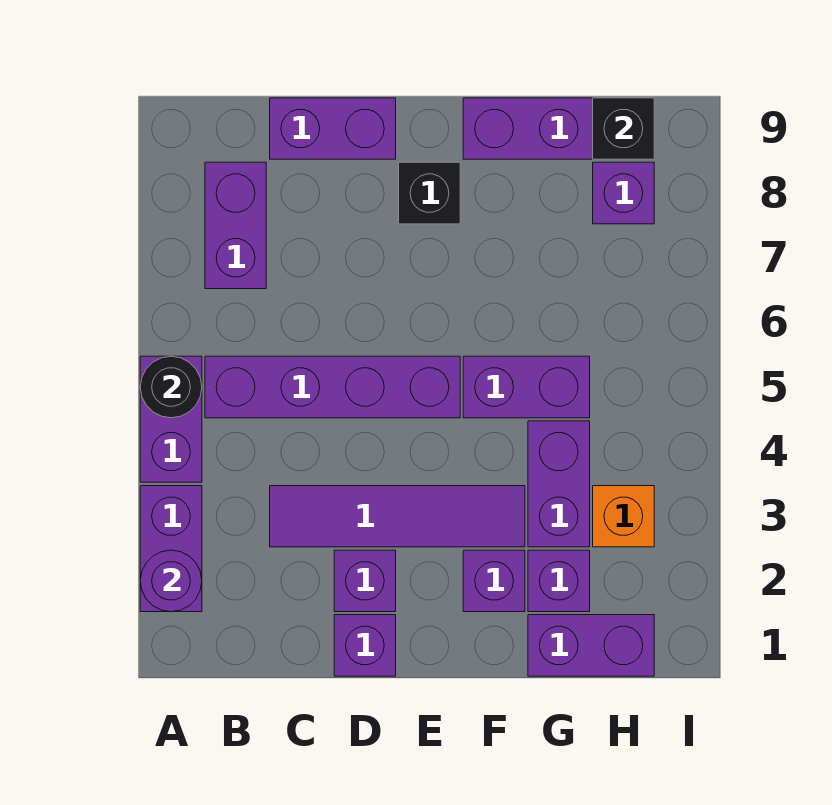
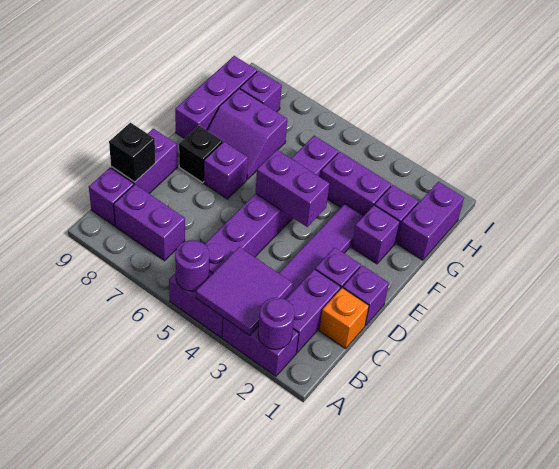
none -> purple 2x2 tile [196,247,293,336]
black 1x1 round brick [140,356,202,418] -> purple 1x1 round brick [175,240,209,291]
none -> purple 1x2 brick [286,269,341,353]
none -> purple 1x1 brick [89,168,134,226]
none -> purple 1x2 brick [256,150,329,227]
none -> purple 1x1 brick [204,142,248,199]
none -> purple 2x2 slope [207,89,287,179]
orange 1x1 brick [593,486,654,547] -> orange 1x1 brick moved to [319,288,369,349]
black 1x1 brick [593,98,654,159] -> black 1x1 brick moved to [109,123,156,182]

